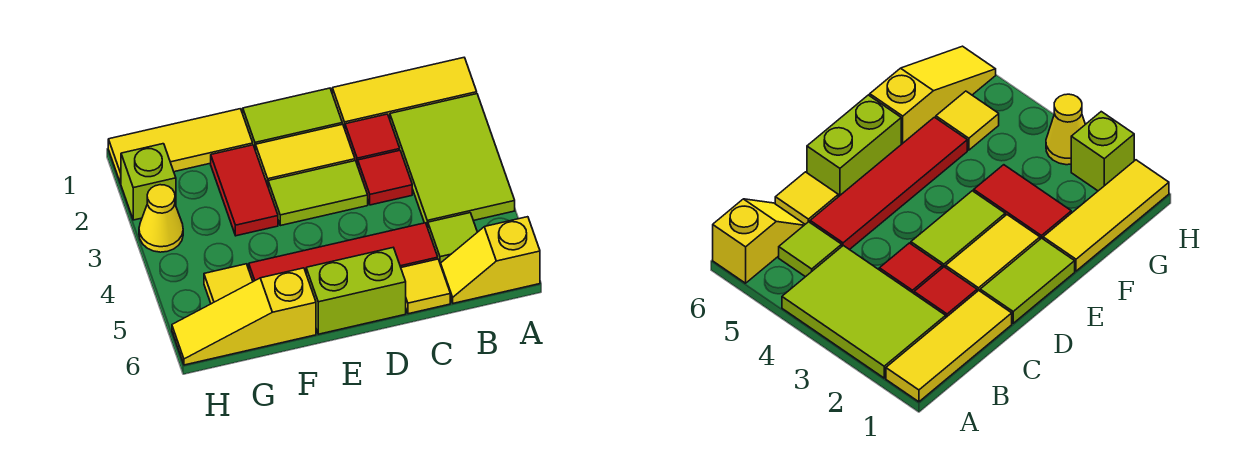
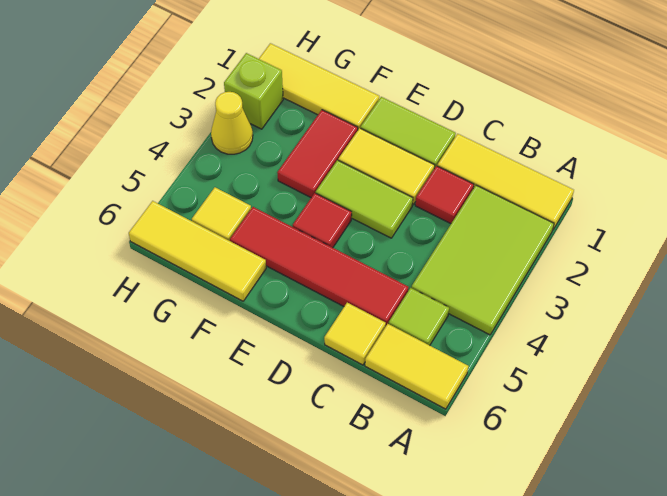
yellow 1x2 slope [441,217,540,303] -> yellow 1x2 tile [365,324,468,409]
red 1x1 tile [358,150,412,205] -> red 1x1 tile moved to [293,193,352,248]
lime 1x2 brick [306,248,406,334] -> none
yellow 1x3 slope [172,268,316,365] -> yellow 1x3 tile [129,201,266,301]

